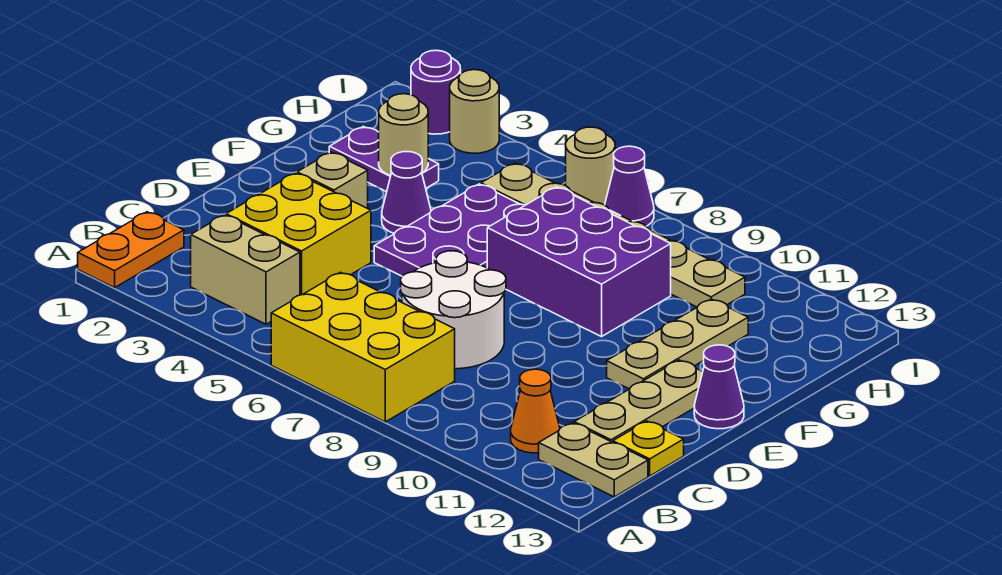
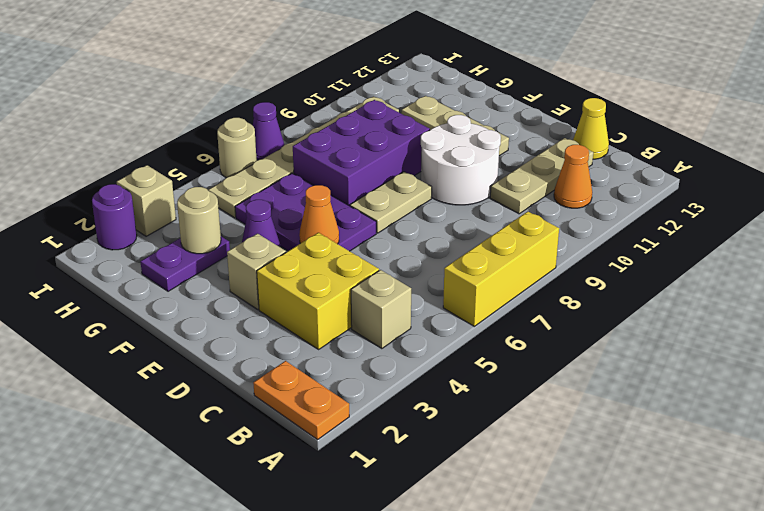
yellow 2x3 brick [271,272,455,422] -> yellow 1x3 brick [443,211,559,326]
tan 1x2 brick [191,215,300,324] -> tan 1x1 brick [351,270,411,349]
tan 1x2 plate [539,423,648,497] -> tan 1x2 plate moved to [350,172,432,233]
white 2x2 round brick [401,251,506,369] -> white 2x2 round brick moved to [421,115,501,205]
tan 1x3 plate [574,360,703,442] -> tan 1x3 plate turned to [490,138,593,214]
yellow 1x1 plate [613,421,684,476] -> yellow 1x1 cone [573,98,609,159]
none -> orange 1x1 cone [299,185,339,244]
purple 1x1 cone [694,345,744,429] -> none
tan 1x1 round brick [450,70,499,153] -> tan 1x1 brick [117,165,176,236]

